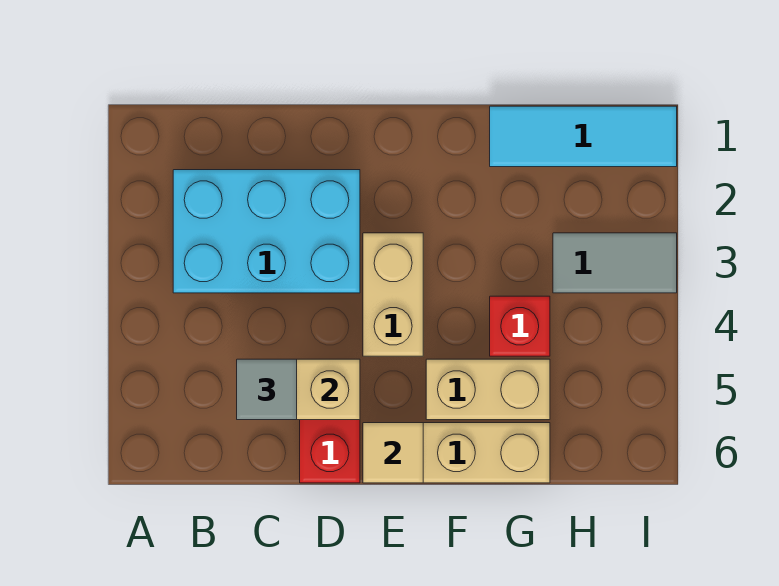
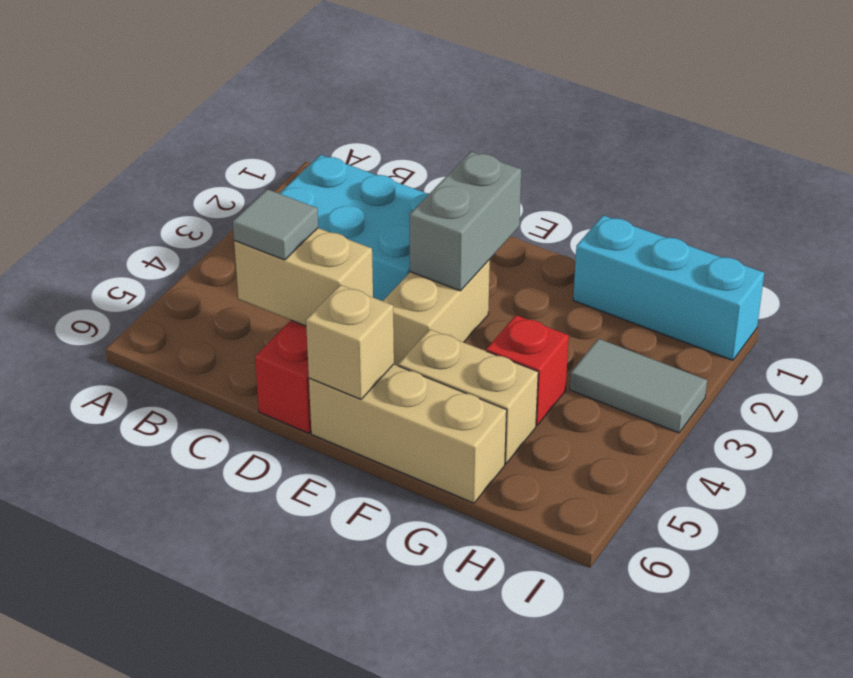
none -> grey 1x2 brick [410,152,521,291]
tan 1x1 tile [363,423,423,483] -> tan 1x1 brick [306,285,394,399]
cyan 1x3 tile [490,106,677,167] -> cyan 1x3 brick [573,215,764,360]

